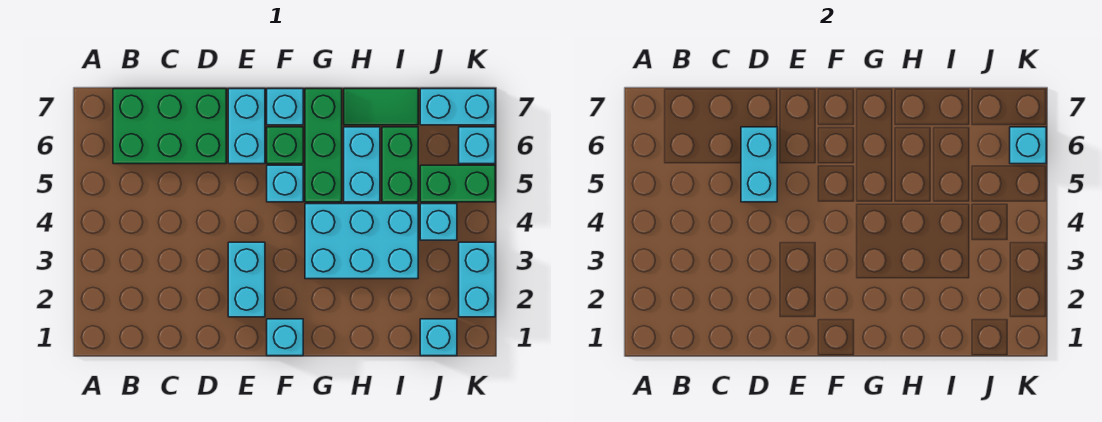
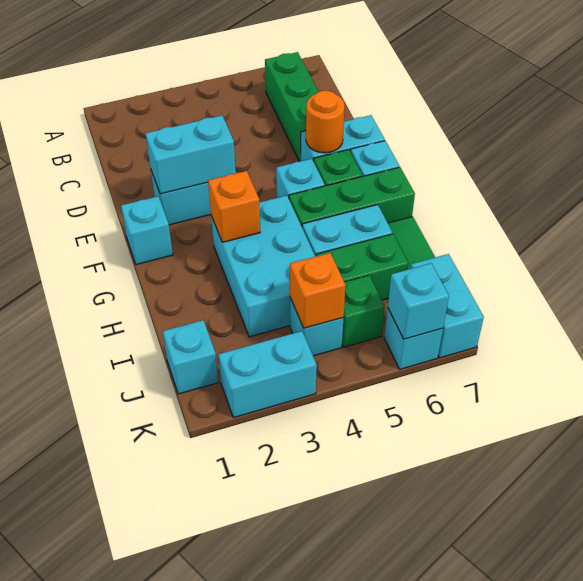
green 2x3 brick [113,89,226,164] -> green 1x3 brick [265,52,319,162]
cyan 1x2 brick [741,127,777,202] -> cyan 1x2 brick moved to [146,115,236,194]
none -> orange 1x1 round brick [306,91,345,153]
none -> orange 1x1 brick [208,171,260,242]
none -> orange 1x1 brick [290,253,346,328]
green 1x2 brick [420,165,495,202] -> green 1x1 brick [342,275,385,347]

